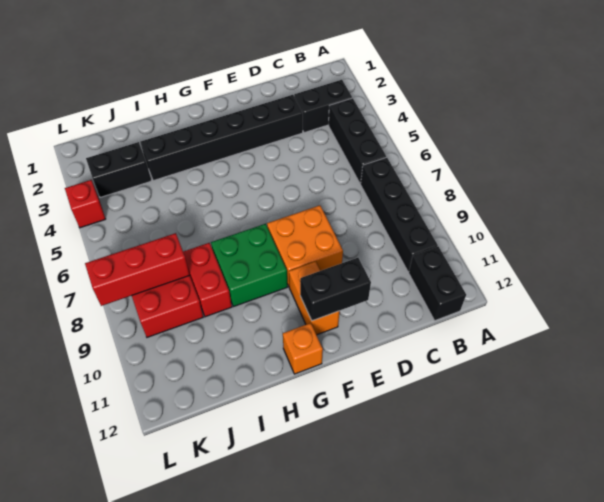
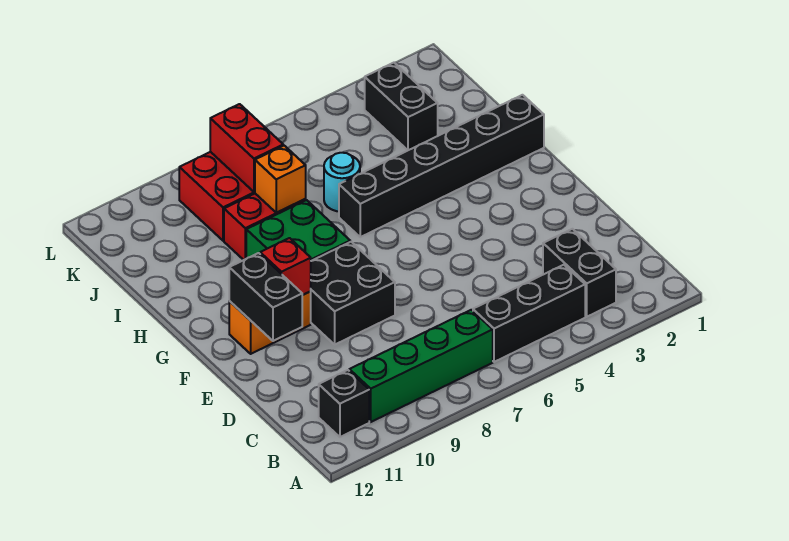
black 1x4 brick [361,157,438,272] -> green 1x4 brick [349,310,493,422]
black 1x2 brick [409,247,466,321] -> black 1x1 brick [319,370,369,437]
black 1x6 brick [140,95,303,181] -> black 1x6 brick turned to [339,95,544,237]
orange 2x2 brick [267,205,343,286] -> black 2x2 brick [310,242,395,344]
orange 1x1 brick [283,323,323,374] -> orange 1x1 brick moved to [255,146,306,213]
none -> cyan 1x1 round brick [324,153,360,211]
red 1x3 brick [85,233,190,306] -> red 1x2 brick [210,104,283,192]
red 1x1 brick [65,180,105,228] -> red 1x1 brick moved to [260,238,311,295]

